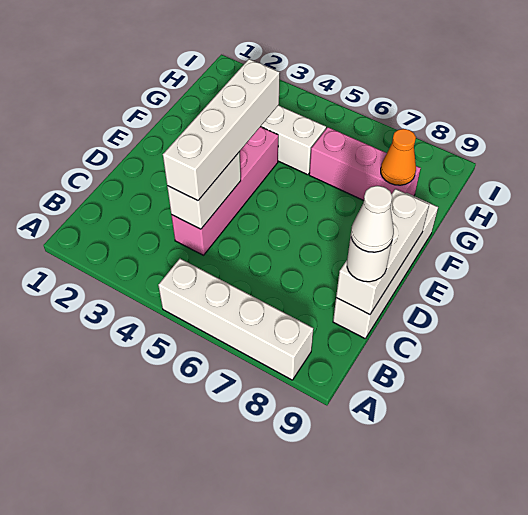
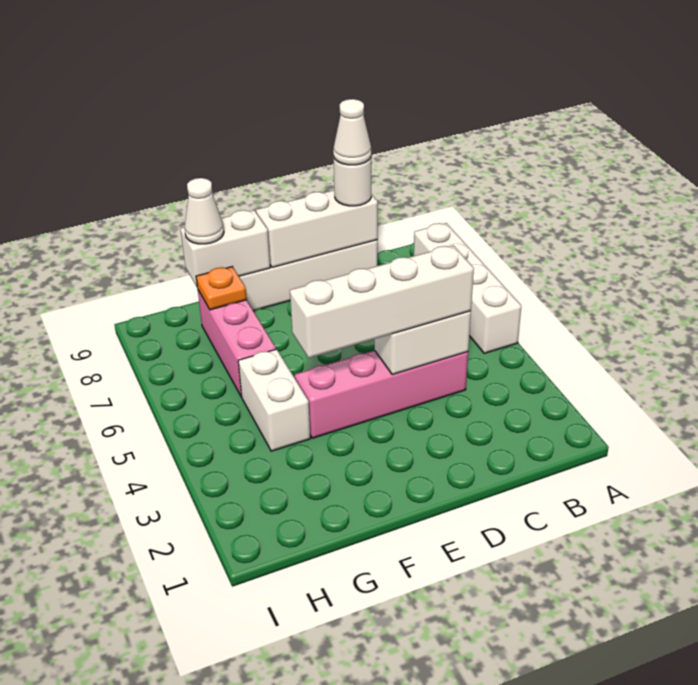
none -> white 1x2 brick [181,210,270,286]
orange 1x1 cone [381,129,416,185] -> orange 1x1 plate [196,267,247,310]
none -> white 1x1 cone [184,178,224,244]

